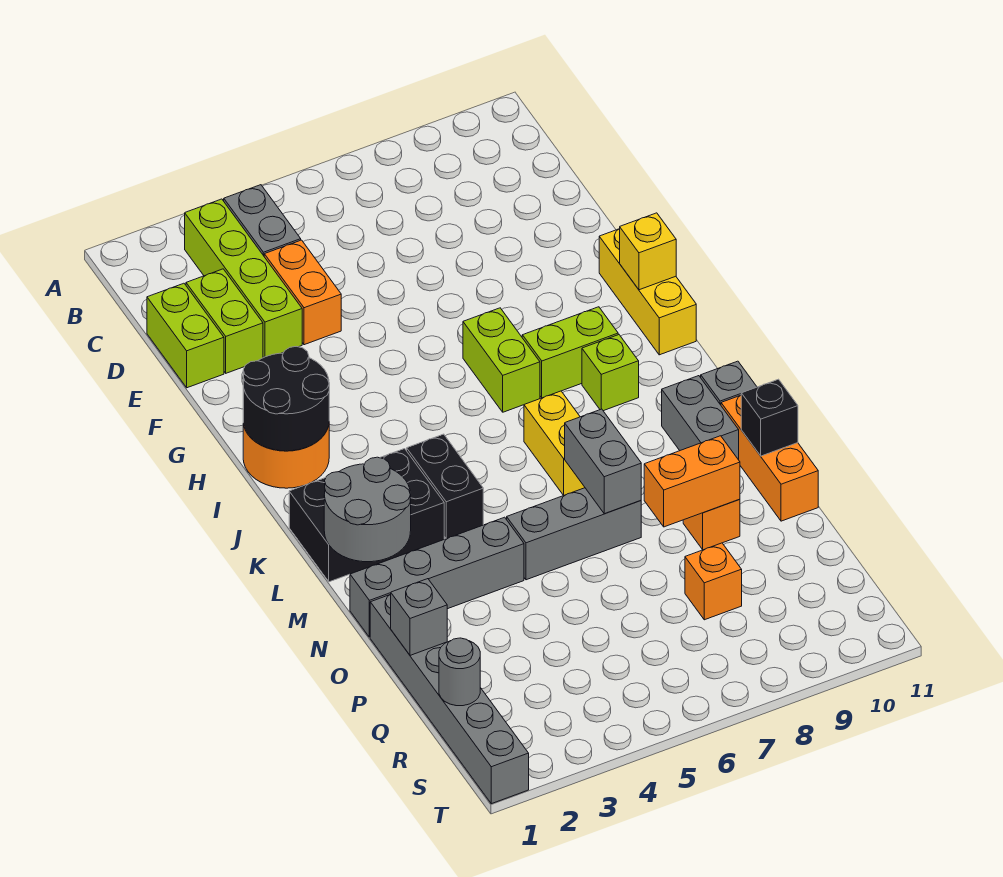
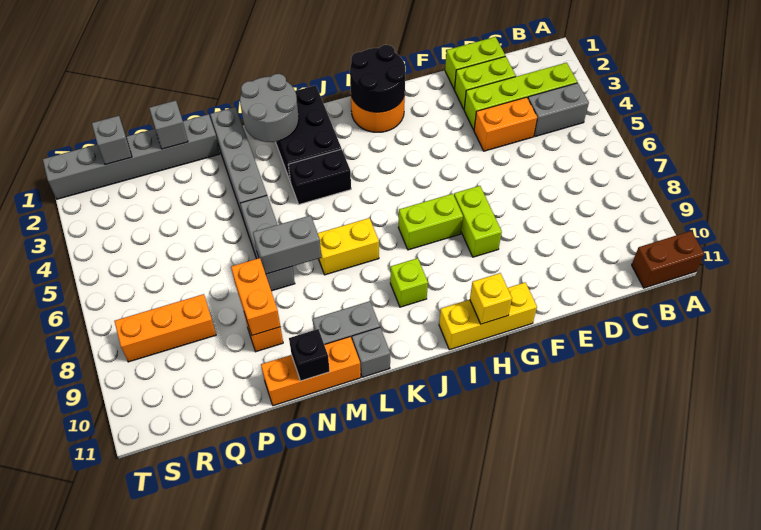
none -> brown 1x2 brick [632,231,704,288]
lime 1x2 brick [522,307,618,398] -> lime 1x2 brick moved to [454,186,502,257]
orange 1x1 brick [685,543,742,620] -> orange 1x3 brick [114,294,216,362]
grey 1x1 round brick [439,638,480,706] -> grey 1x1 brick [92,116,132,165]

